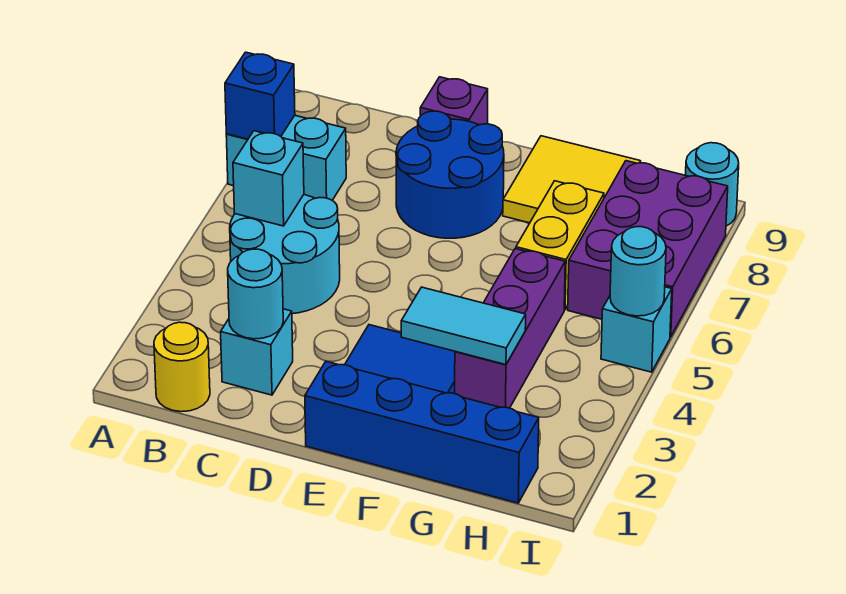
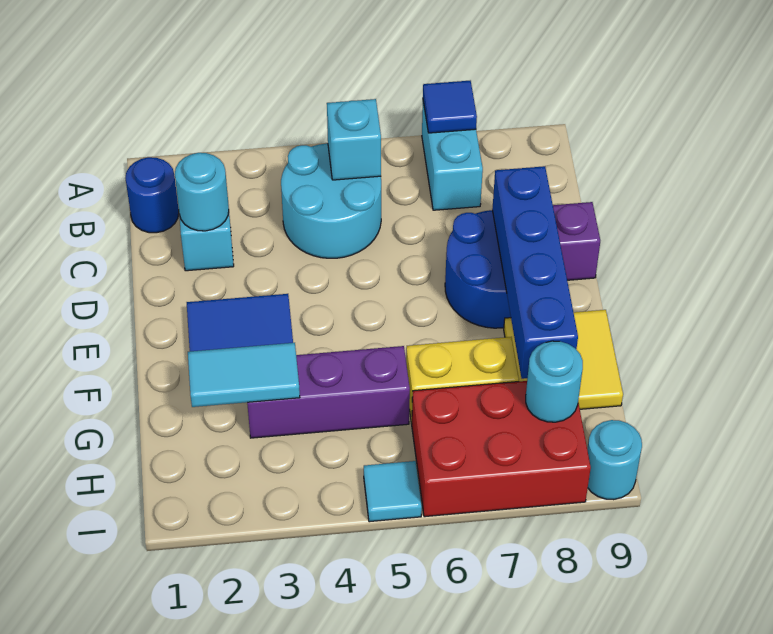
blue 1x1 brick [225,52,295,139] -> blue 1x1 tile [423,81,477,133]
yellow 1x1 round brick [154,322,210,412] -> blue 1x1 round brick [125,157,179,233]
blue 1x4 brick [305,361,539,503] -> blue 1x4 brick moved to [492,166,578,379]
cyan 1x2 tile [401,287,526,365] -> cyan 1x2 tile turned to [188,343,300,407]
purple 2x3 brick [568,161,728,337] -> red 2x3 brick [412,381,591,517]
cyan 1x1 brick [601,287,672,372] -> cyan 1x1 tile [364,461,422,522]
cyan 1x1 round brick [610,227,666,316] -> cyan 1x1 round brick moved to [526,341,583,422]

